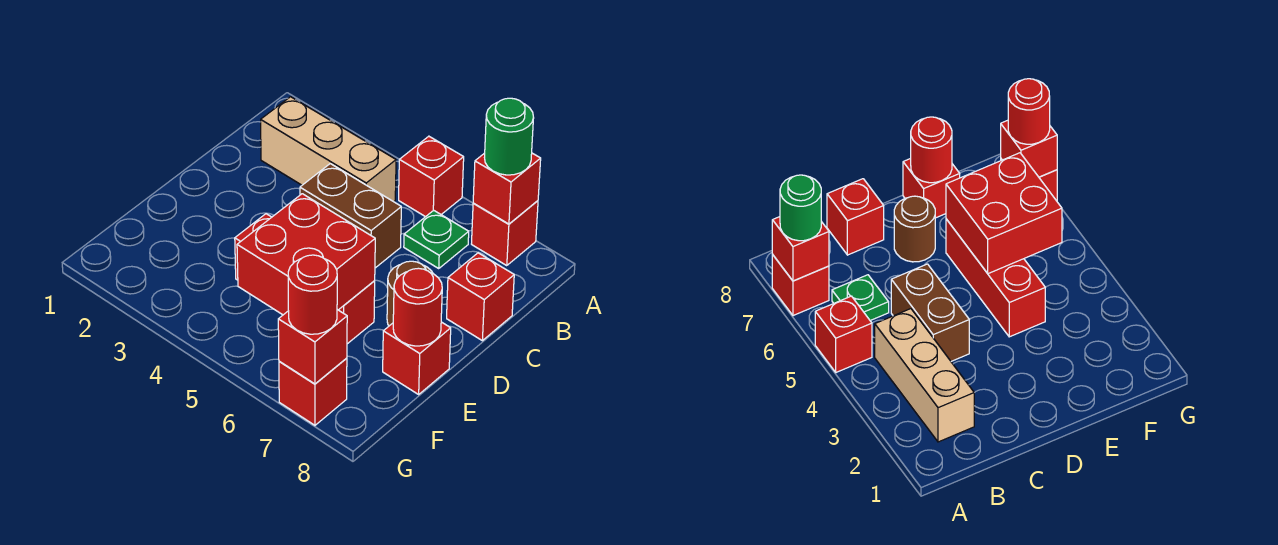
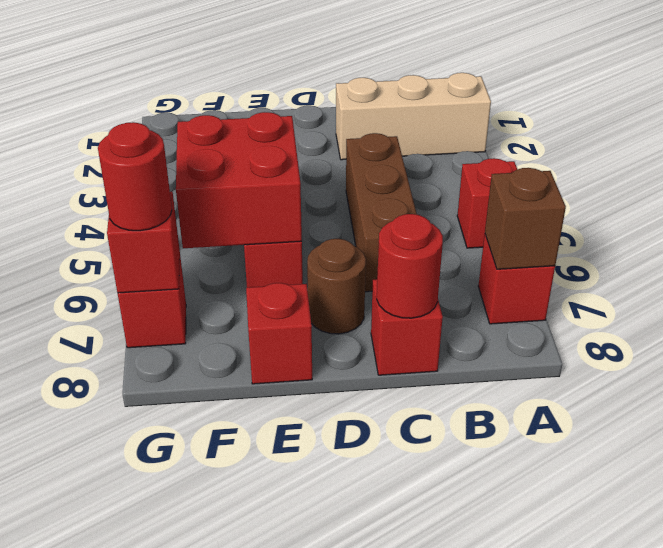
red 1x1 brick [473,153,541,224] -> brown 1x1 brick [485,168,566,269]
green 1x1 round brick [485,98,534,175] -> none
tan 1x3 brick [261,97,396,202] -> tan 1x3 brick turned to [336,73,491,160]
green 1x1 plate [404,210,469,268] -> none
brown 1x2 brick [300,164,401,268] -> brown 1x3 brick [346,133,417,292]
red 1x1 round brick [393,268,442,346] -> red 1x1 round brick moved to [377,214,443,318]

